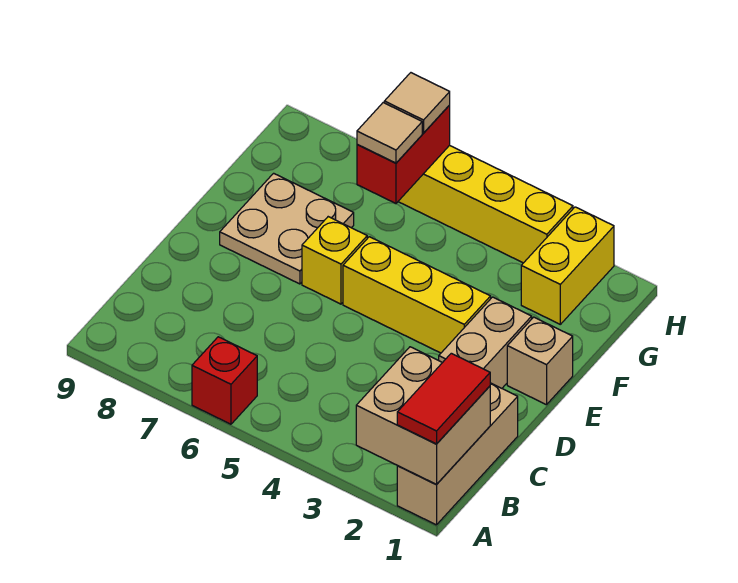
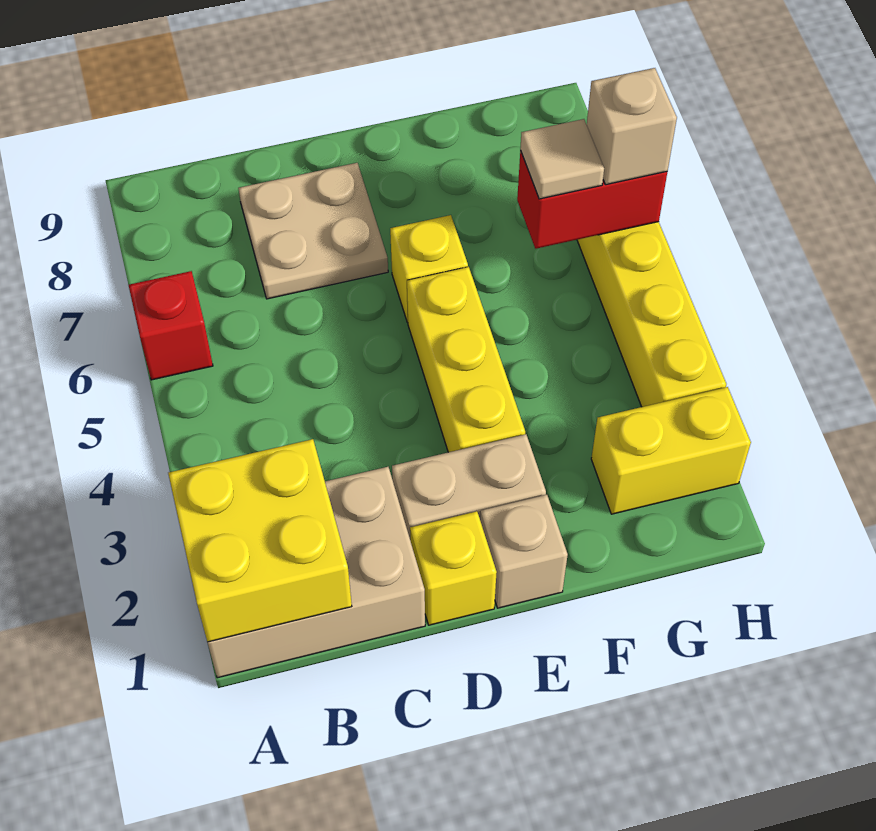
tan 1x3 brick [397,383,518,525] -> tan 2x3 brick [208,467,425,678]
tan 2x2 brick [356,347,490,485] -> yellow 2x2 brick [168,439,352,642]
red 1x2 tile [397,353,490,444] -> none
none -> yellow 1x1 brick [410,511,497,625]
tan 2x2 plate [220,173,354,284] -> tan 2x2 plate moved to [238,163,388,299]
tan 1x1 tile [384,73,450,133] -> tan 1x1 brick [587,68,677,185]

